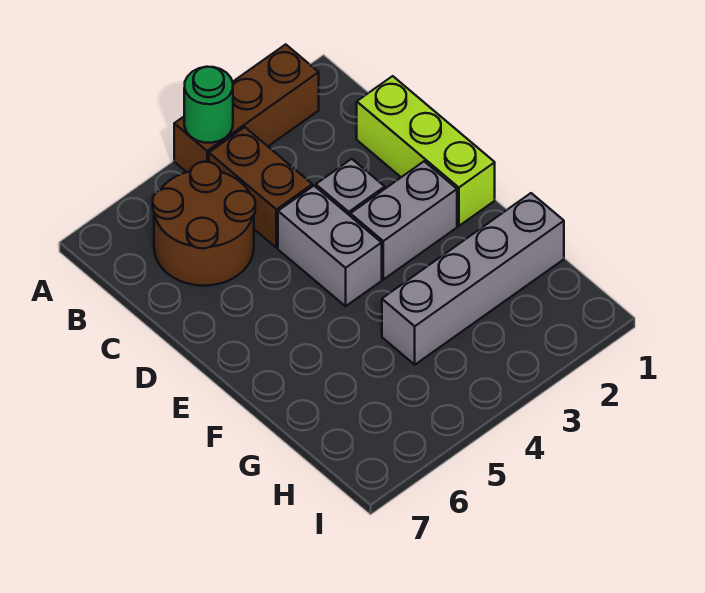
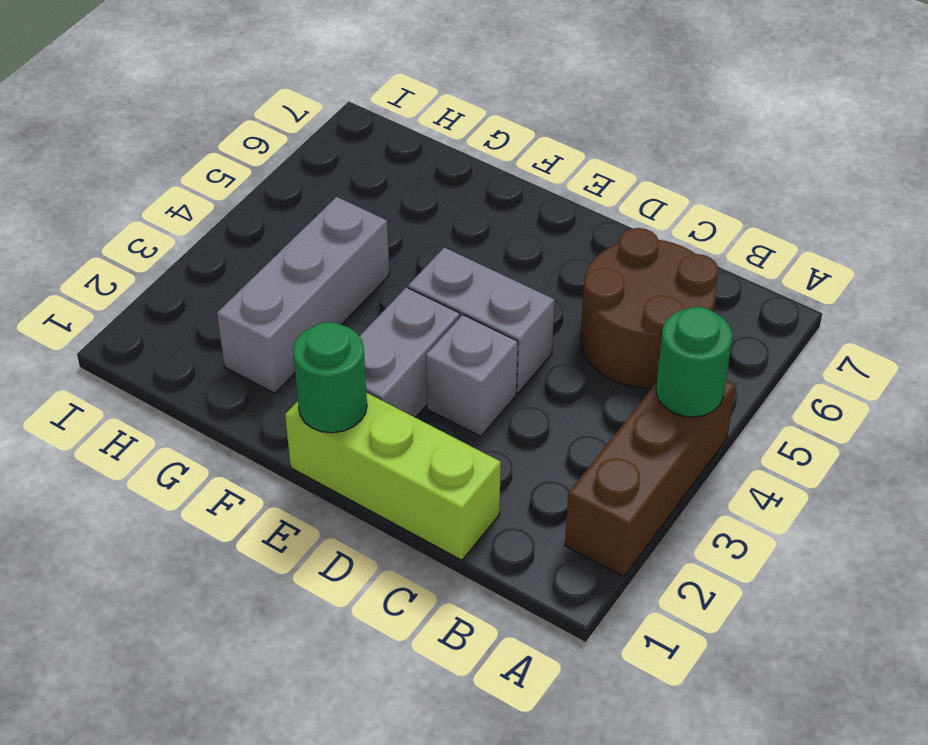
brown 1x2 brick [209,127,312,248] -> none
none -> green 1x1 round brick [293,322,367,433]
grey 1x4 brick [382,193,564,365] -> grey 1x3 brick [217,197,389,393]

